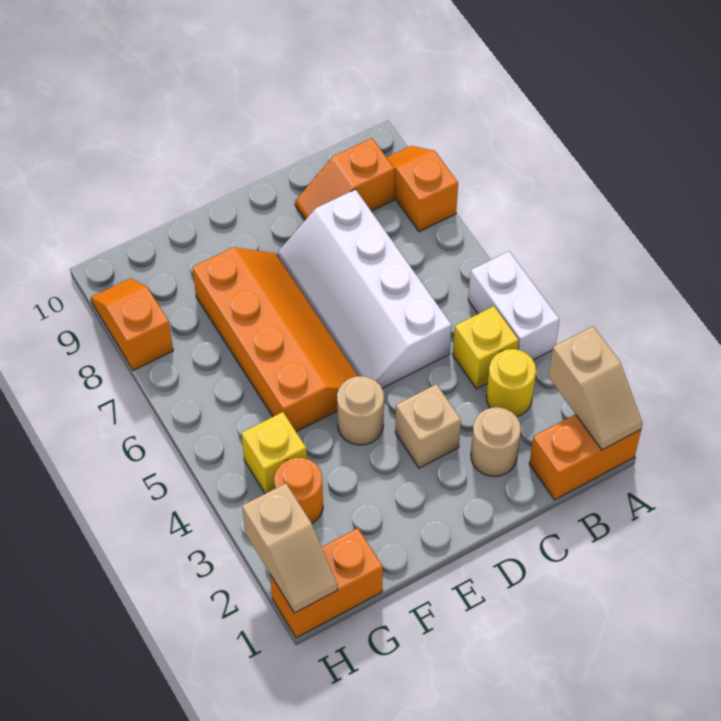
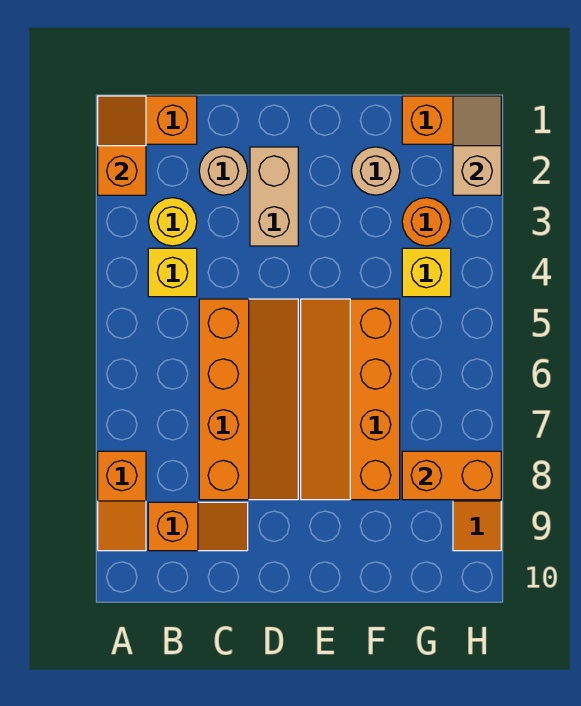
tan 1x2 slope [548,326,643,450] -> orange 1x2 slope [98,96,146,195]
white 1x2 brick [468,251,560,360] -> none
white 2x4 slope [278,189,452,388] -> orange 2x4 slope [199,299,298,500]
tan 1x1 brick [395,384,461,468] -> tan 1x2 brick [250,147,298,246]
tan 1x1 round brick [337,376,384,445] -> tan 1x1 round brick moved to [352,147,400,195]
none -> orange 1x2 brick [402,451,501,500]

